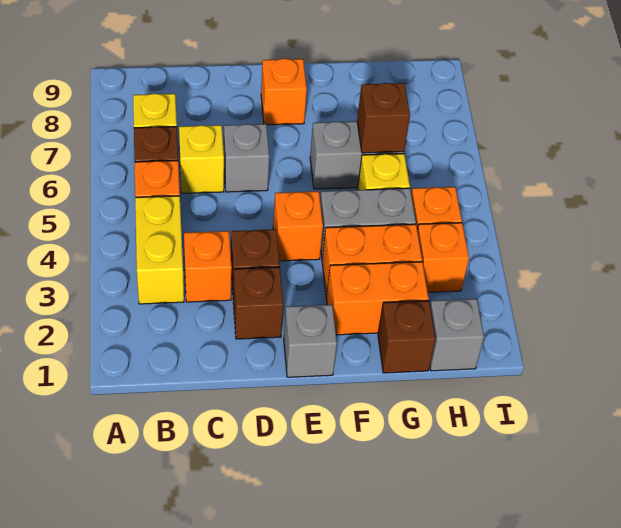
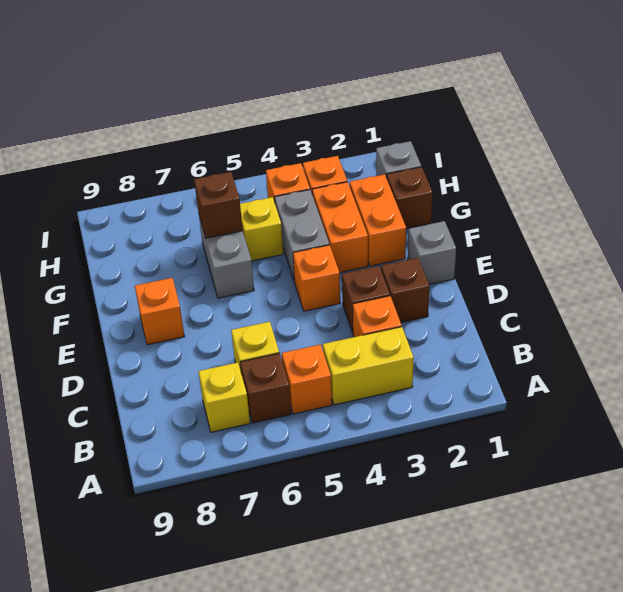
grey 1x1 brick [224,124,269,192] -> none

